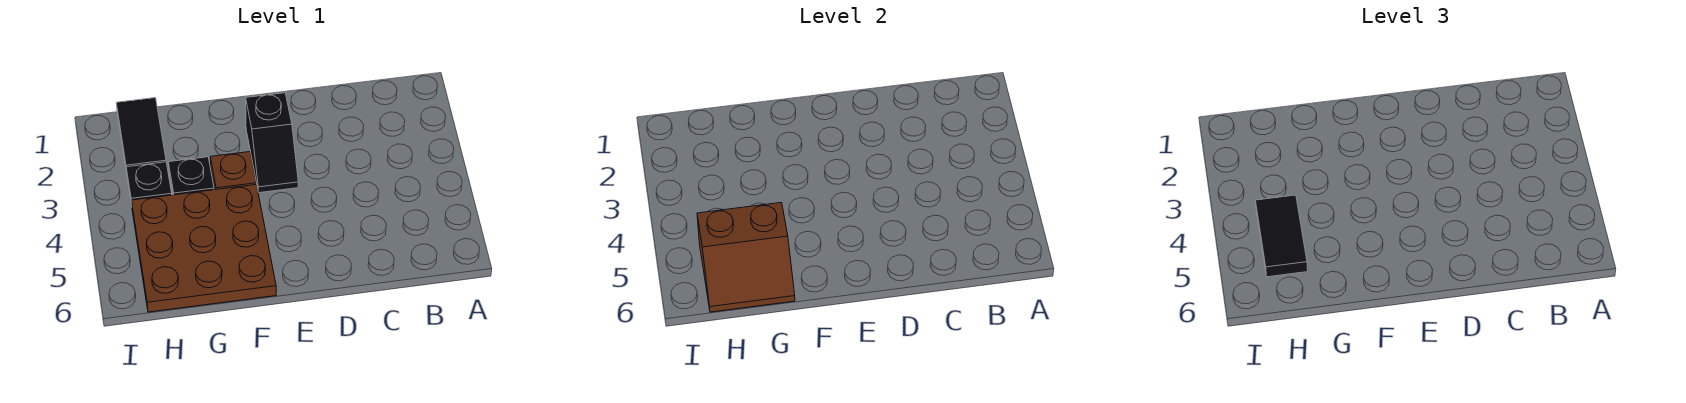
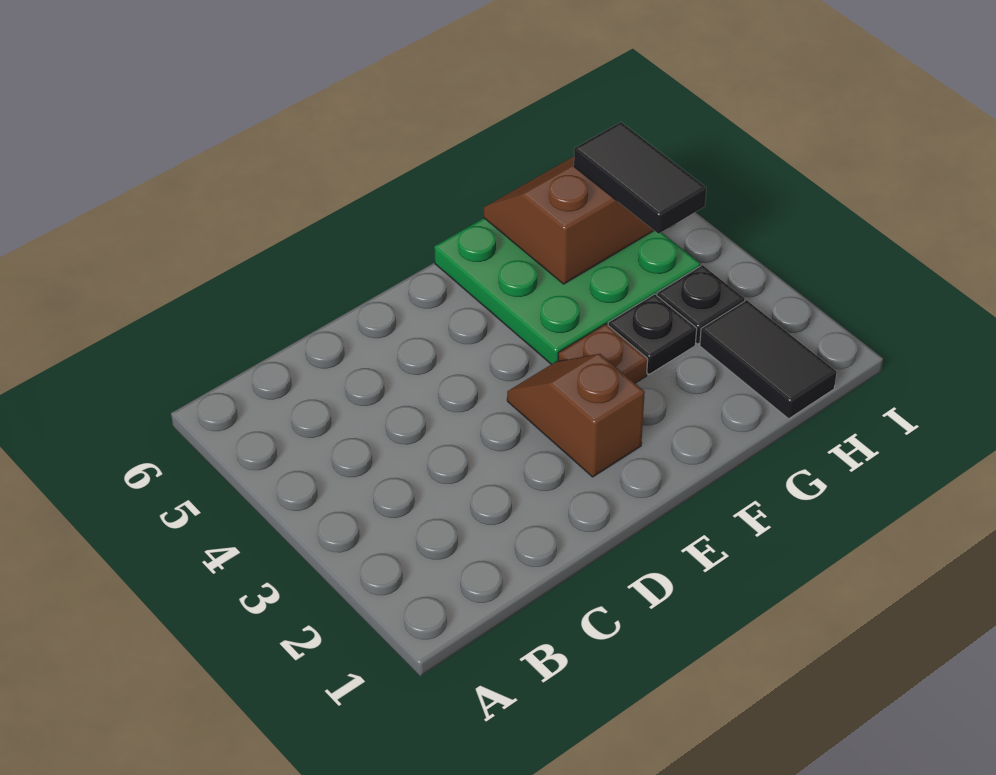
black 1x2 slope [246,93,298,193] -> brown 1x2 slope [507,354,645,477]
brown 3x3 plate [131,184,276,312] -> green 3x3 plate [434,218,700,364]

